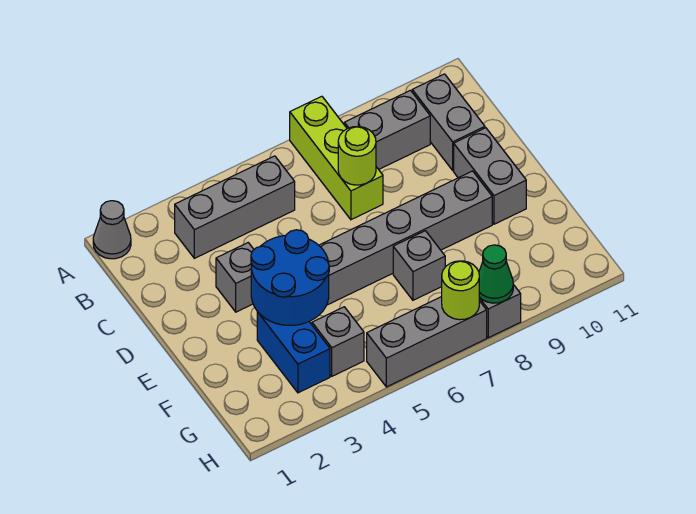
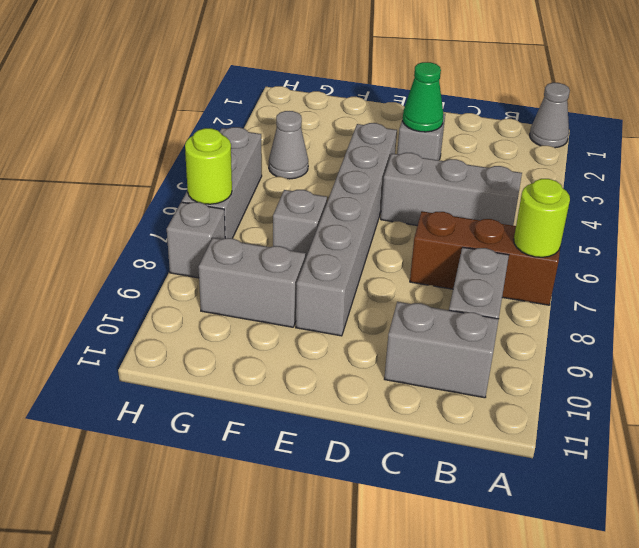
lime 1x3 brick [290,96,383,220] -> brown 1x3 brick [410,211,560,305]
grey 1x3 brick [175,156,295,258] -> grey 1x3 brick turned to [381,153,522,226]
lime 1x1 round brick [338,126,376,185] -> lime 1x1 round brick moved to [514,179,570,257]
grey 1x2 brick [454,128,526,224] -> grey 1x2 brick moved to [198,238,306,327]
blue 2x2 round brick [251,230,329,325] -> none
blue 1x2 brick [257,312,330,393] -> none
grey 1x1 brick [312,307,364,376] -> grey 1x1 cone [269,111,308,179]
green 1x1 cone [479,245,513,303] -> green 1x1 cone moved to [403,62,443,132]

